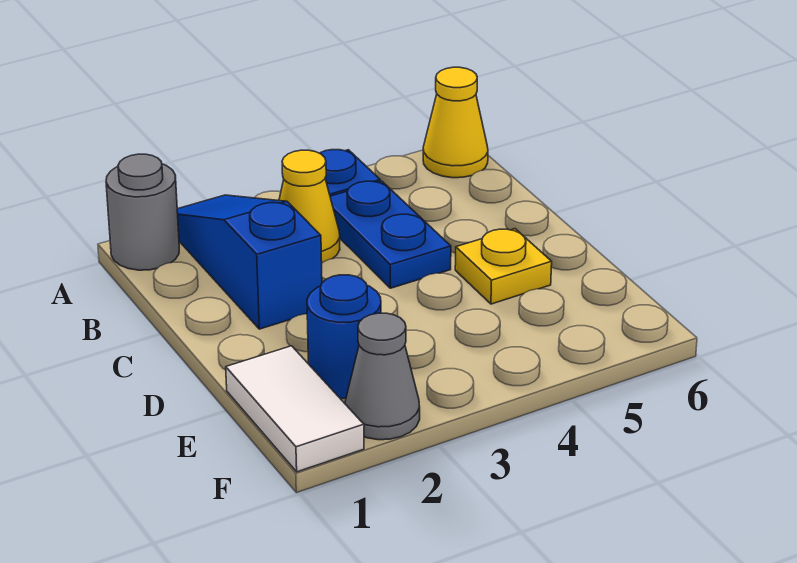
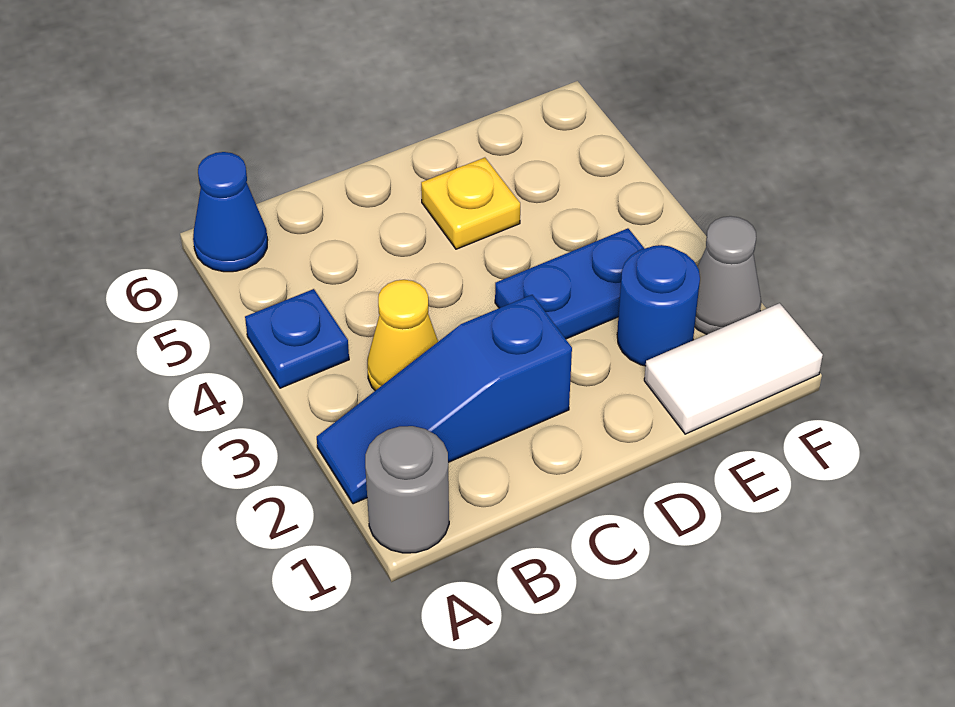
yellow 1x1 cone [423,67,488,178] -> blue 1x1 cone [193,152,268,272]
blue 1x2 plate [330,181,451,288] -> blue 1x2 plate moved to [495,228,645,339]

